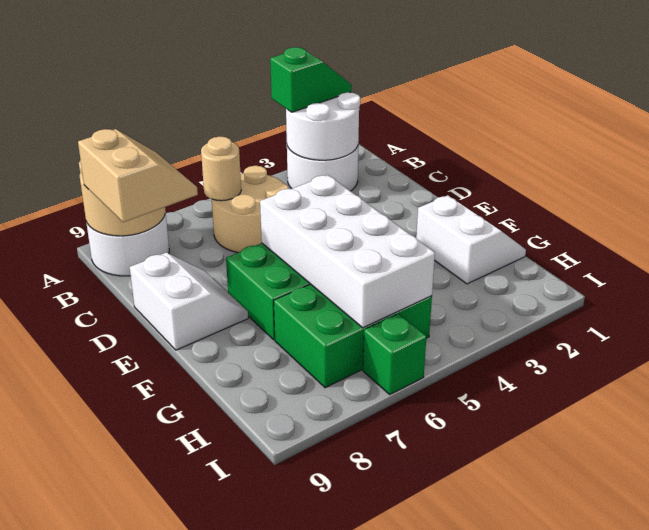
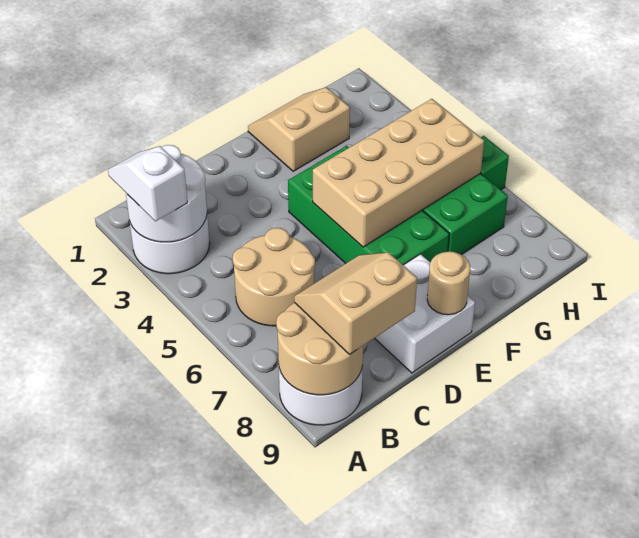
green 1x2 slope [270,47,351,112] -> white 1x2 slope [108,146,187,221]
tan 1x1 round brick [201,136,241,201] -> tan 1x1 round brick moved to [427,251,470,315]
white 2x2 slope [130,253,248,350] -> white 2x2 brick [375,254,475,373]
white 2x4 brick [260,175,435,328] -> tan 2x4 brick [313,99,484,247]
white 2x2 slope [416,195,526,284] -> tan 2x2 slope [248,87,350,171]

